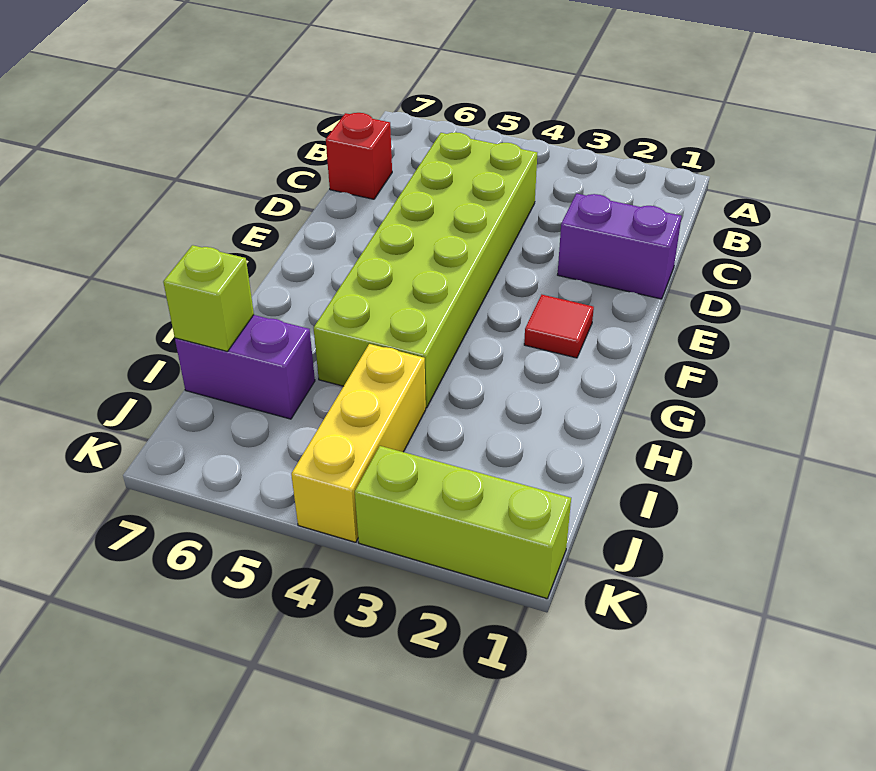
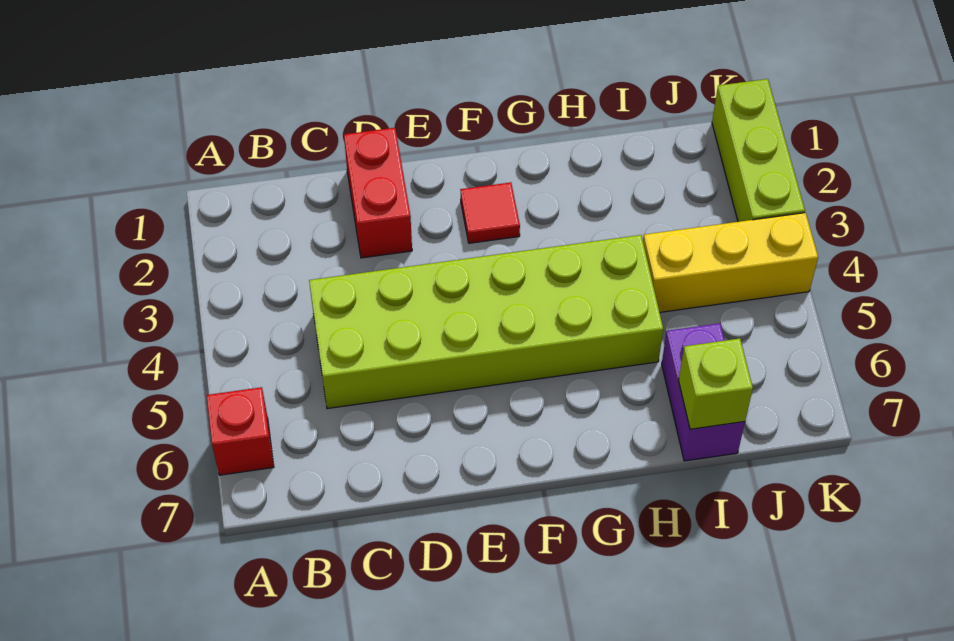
red 1x1 brick [326,113,392,199] -> red 1x1 brick moved to [207,387,274,475]
purple 1x2 brick [558,193,682,299] -> red 1x2 brick [344,128,412,258]

